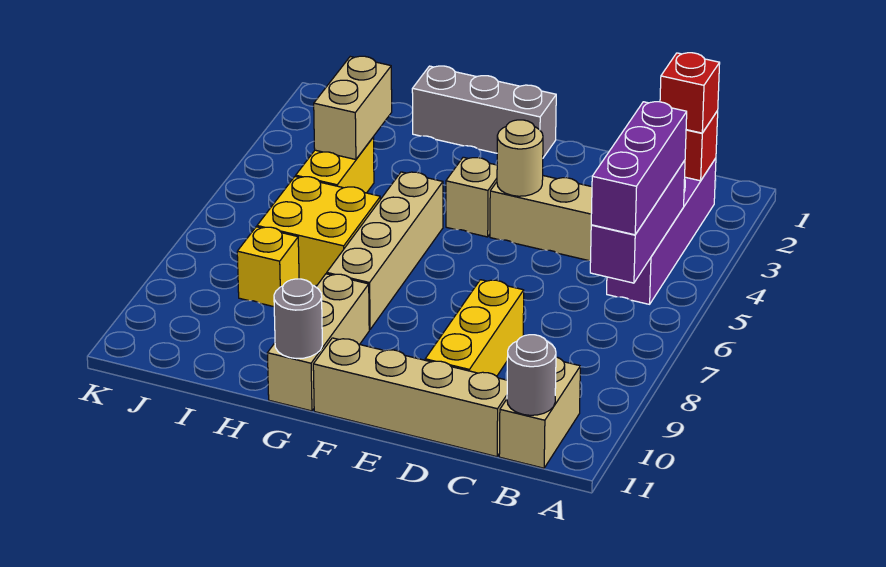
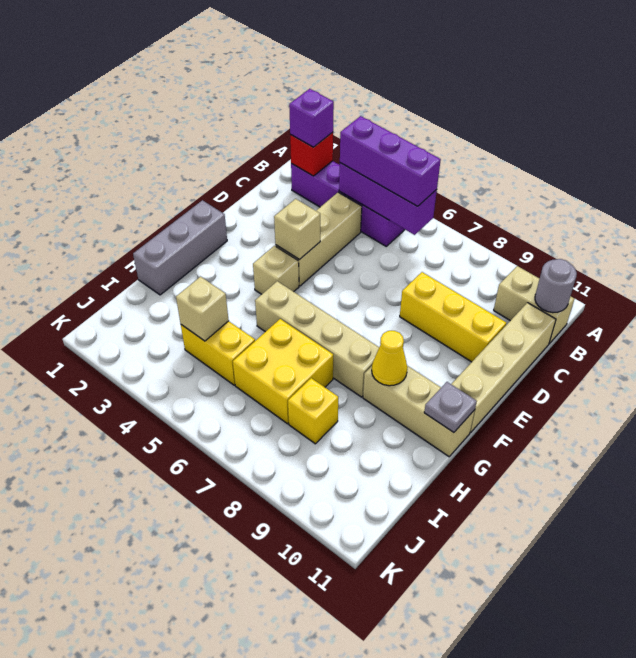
red 1x1 brick [660,53,720,133] -> purple 1x1 brick [289,89,334,147]
tan 1x1 round brick [497,120,543,196] -> tan 1x1 brick [274,199,320,260]
none -> yellow 1x1 cone [372,331,407,386]
grey 1x1 round brick [274,279,322,359] -> grey 1x1 plate [424,382,477,432]
tan 1x2 brick [314,56,392,160] -> tan 1x1 brick [176,277,229,341]

